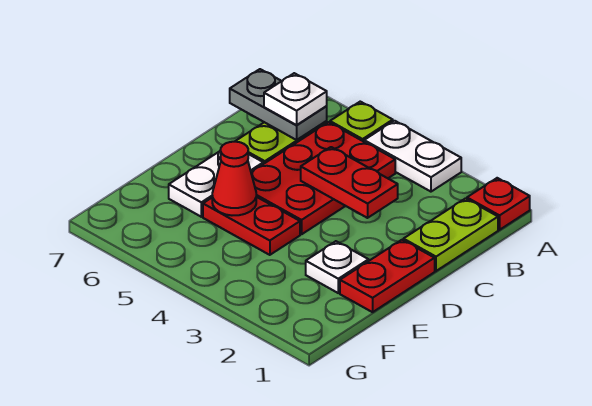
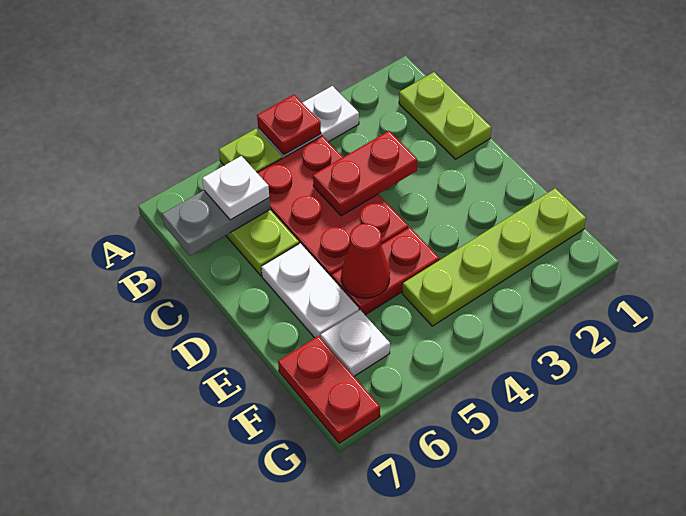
red 1x1 plate [467,178,530,230] -> red 1x1 plate moved to [257,95,321,155]
red 1x2 plate [340,240,435,312] -> red 1x2 plate moved to [278,336,380,443]
white 1x1 plate [306,241,369,293] -> white 1x1 plate moved to [321,310,390,376]
none -> lime 1x4 plate [402,188,586,326]

